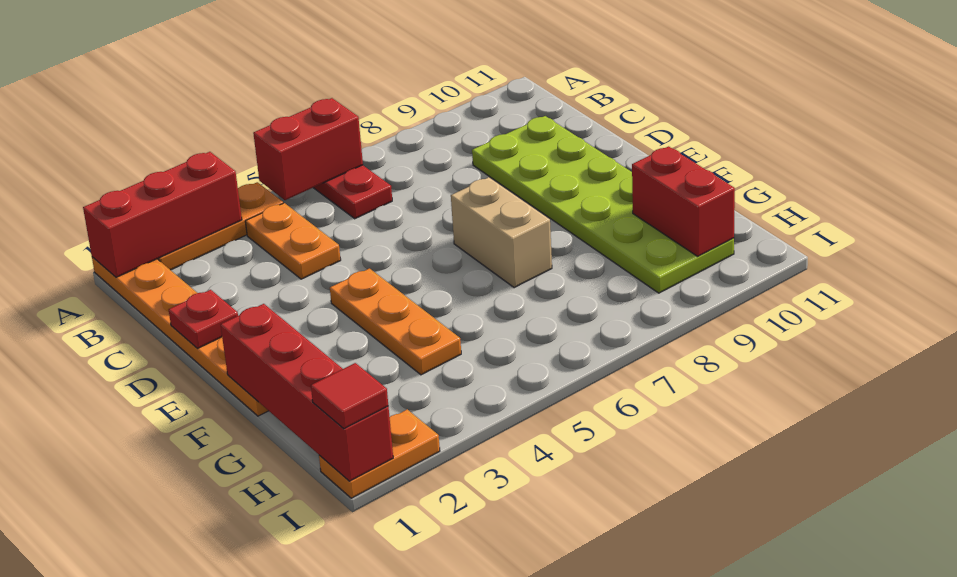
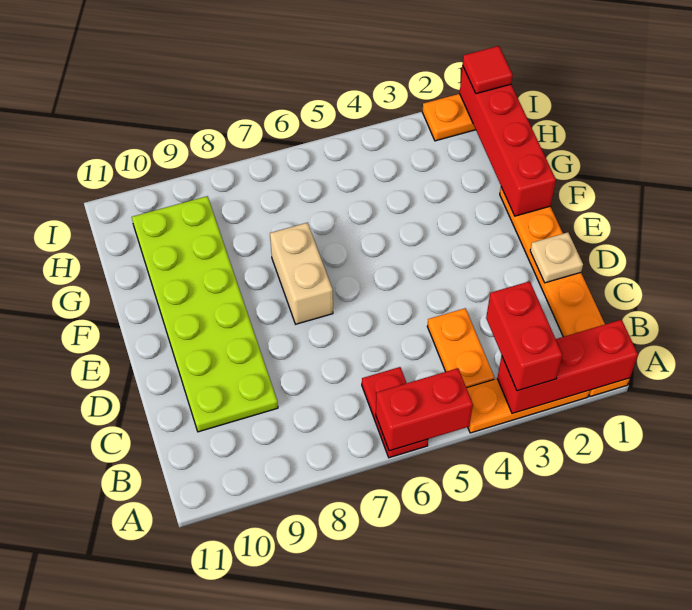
red 1x1 plate [169,290,238,349] -> tan 1x1 plate [530,232,583,283]
orange 1x3 plate [330,269,461,375] -> none
red 1x2 brick [632,146,735,256] -> red 1x2 brick moved to [486,281,563,391]

